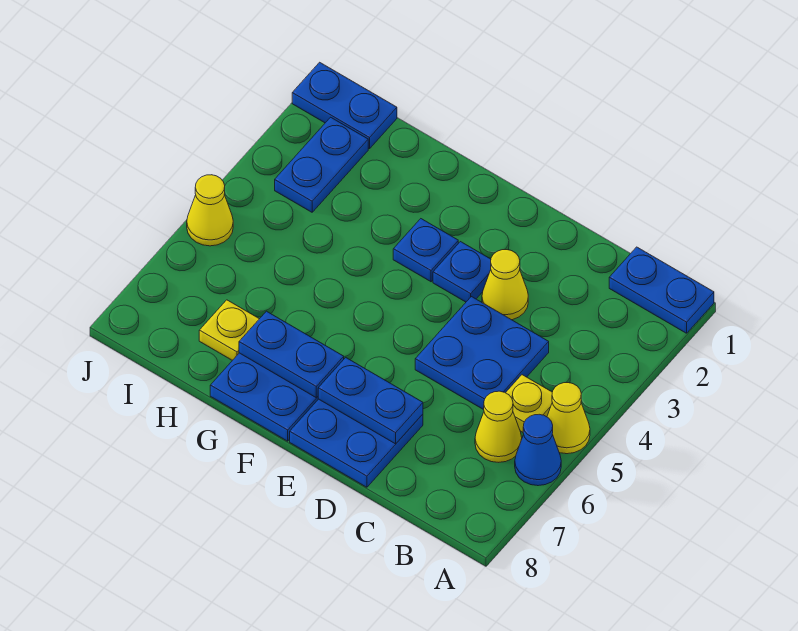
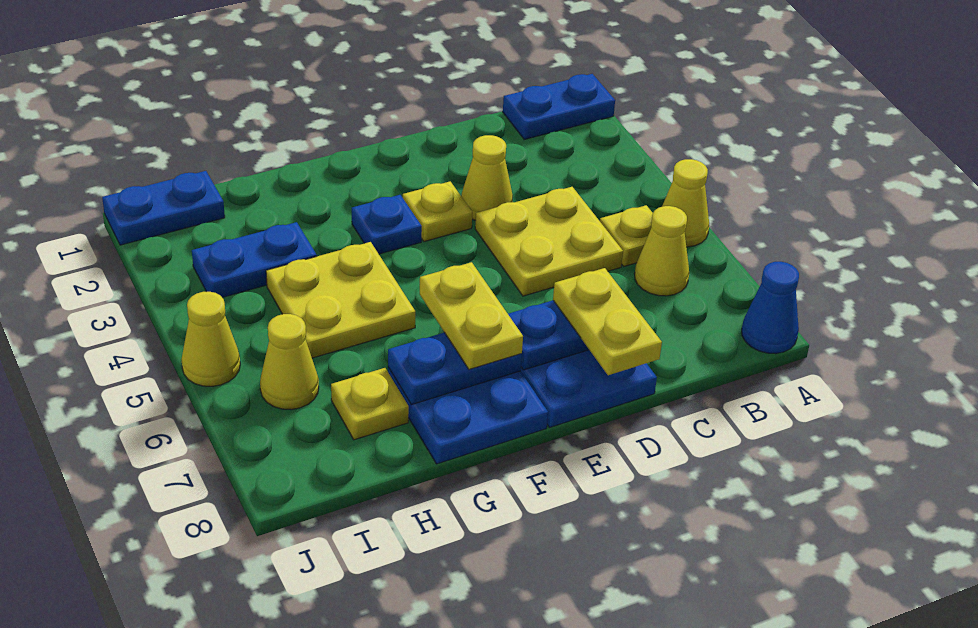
blue 1x1 cone [515,414,561,486] -> blue 1x1 cone moved to [742,262,799,354]
blue 2x2 plate [415,297,549,410] -> yellow 2x2 plate [475,187,623,296]
none -> yellow 1x2 plate [553,268,662,375]
blue 1x1 plate [433,242,491,302] -> yellow 1x1 plate [403,181,472,242]
none -> yellow 1x2 plate [420,262,523,369]
none -> yellow 2x2 plate [266,242,415,358]
blue 1x2 plate [275,117,368,212] -> blue 1x2 plate turned to [192,222,317,297]
none -> yellow 1x1 cone [260,314,319,409]

